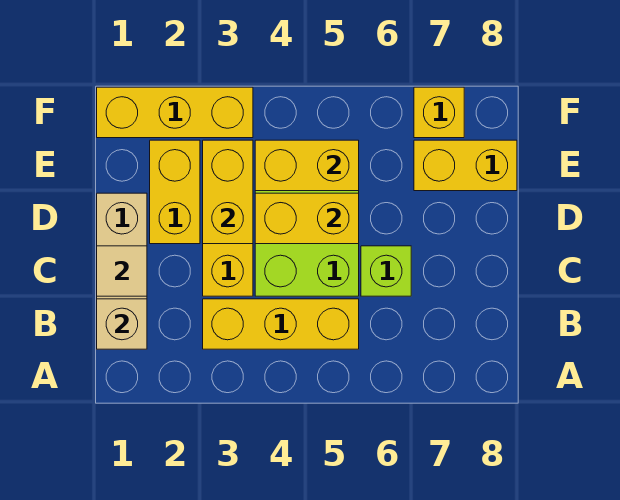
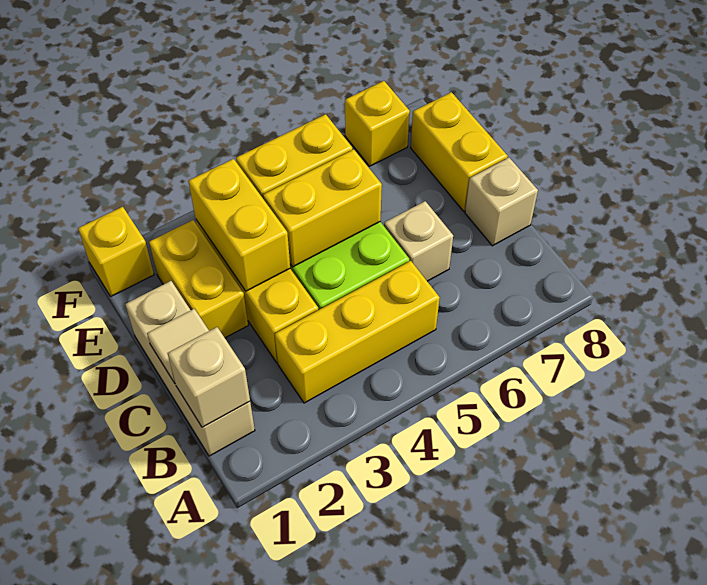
lime 1x1 brick [361,246,411,296] -> tan 1x1 brick [384,201,453,281]
none -> tan 1x1 brick [465,158,538,246]
yellow 1x2 brick [414,140,517,191] -> yellow 1x2 brick turned to [411,92,508,211]
yellow 1x3 brick [97,87,253,138] -> yellow 1x1 brick [78,207,154,297]

